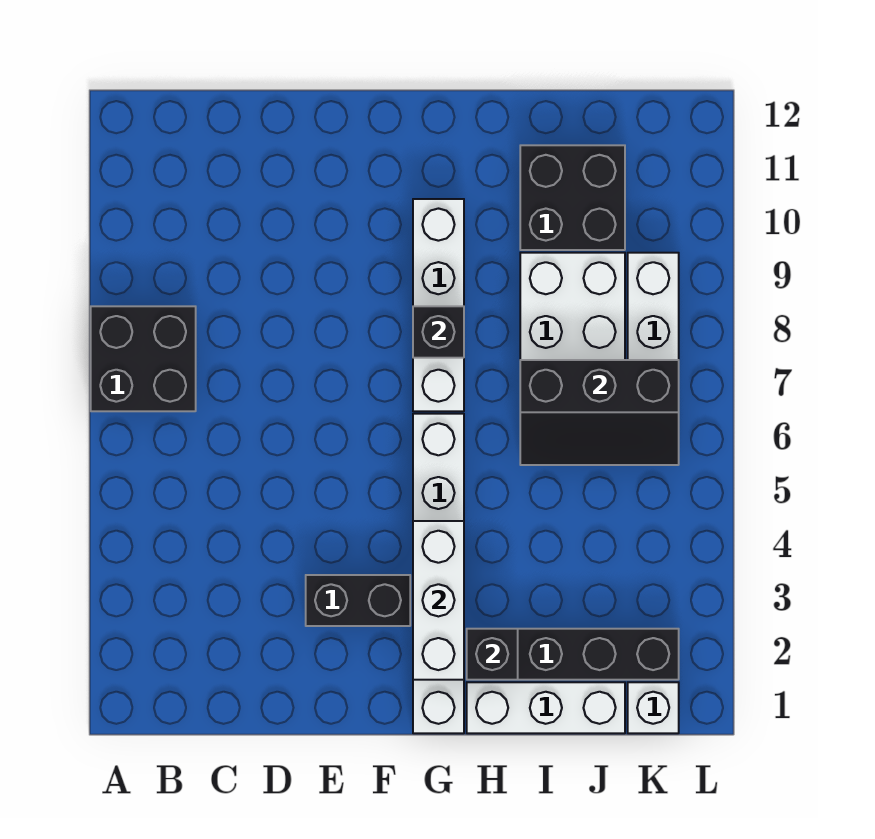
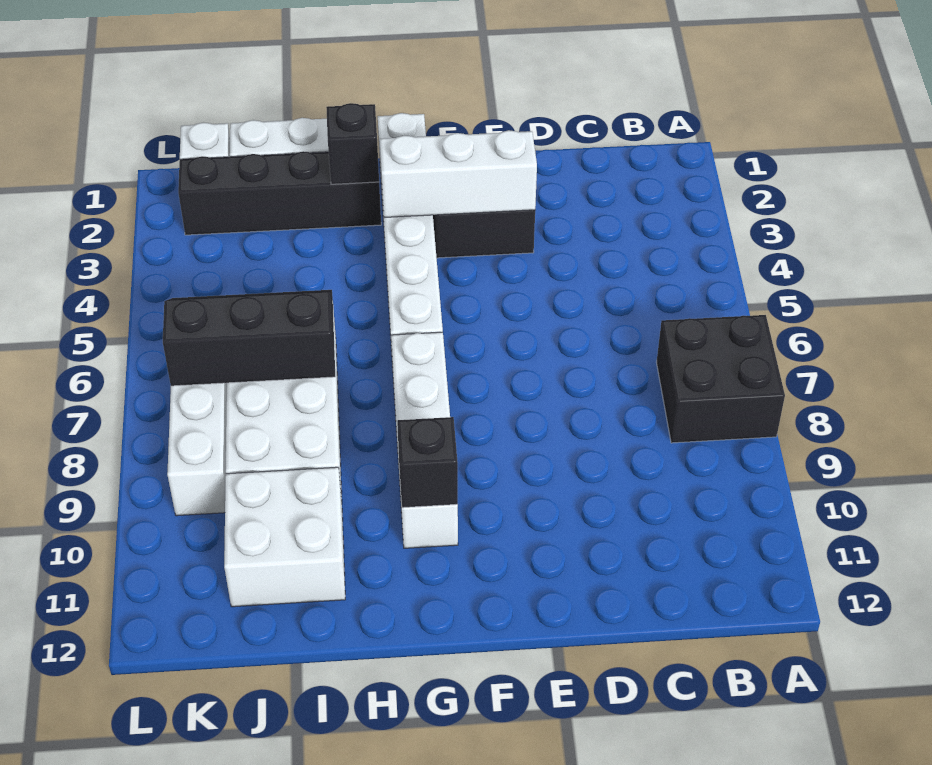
white 1x3 brick [413,521,464,680] -> white 1x3 brick turned to [380,130,537,218]
black 1x1 brick [413,306,464,358] -> black 1x1 brick moved to [397,417,458,508]
black 2x2 brick [520,145,625,250] -> white 2x2 brick [224,467,345,607]

